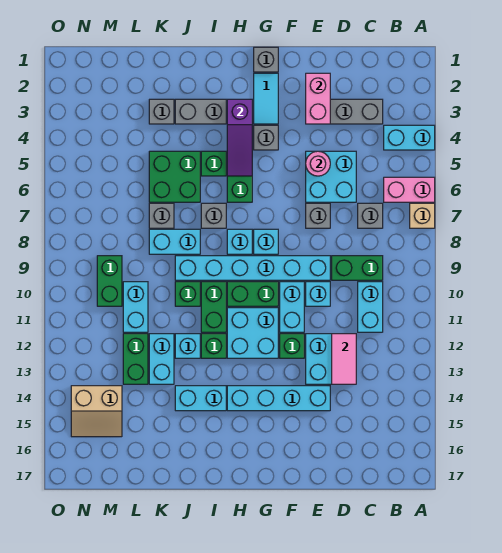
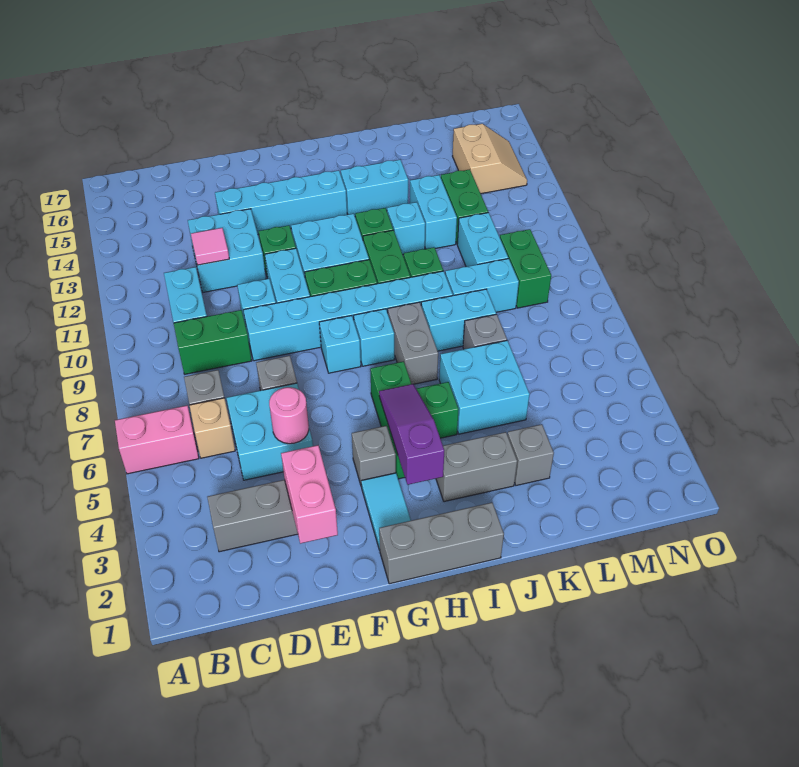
cyan 1x2 brick [384,125,435,150] -> cyan 1x2 brick moved to [445,258,519,312]
tan 1x1 brick [410,203,435,228] -> tan 1x1 brick moved to [190,398,235,458]
pink 1x2 tile [332,334,356,384] -> pink 1x1 tile [191,228,229,265]
grey 1x1 brick [254,47,278,72] -> grey 1x3 brick [379,502,504,584]
grey 1x1 brick [201,203,226,228] -> grey 1x2 brick [388,302,438,384]
green 2x2 brick [149,151,200,202] -> cyan 2x2 brick [439,341,530,434]
tan 2x2 slope [71,386,122,437] -> tan 2x2 slope turned to [453,124,527,194]

